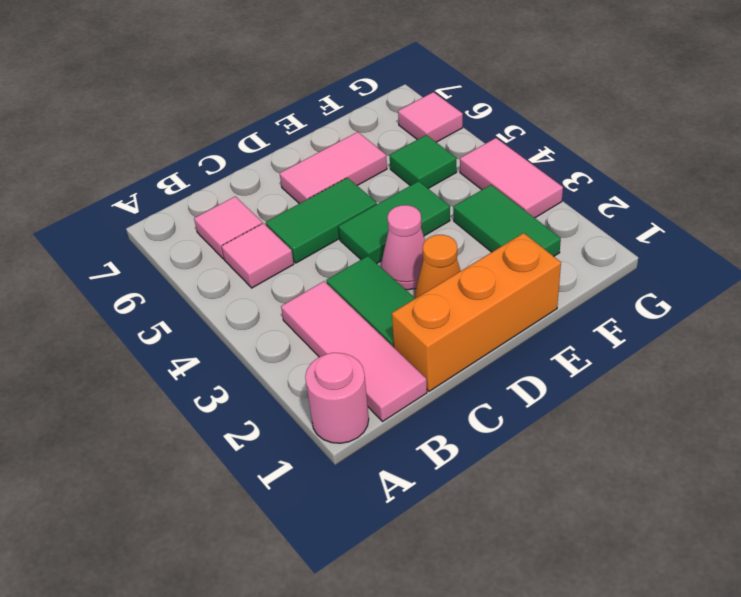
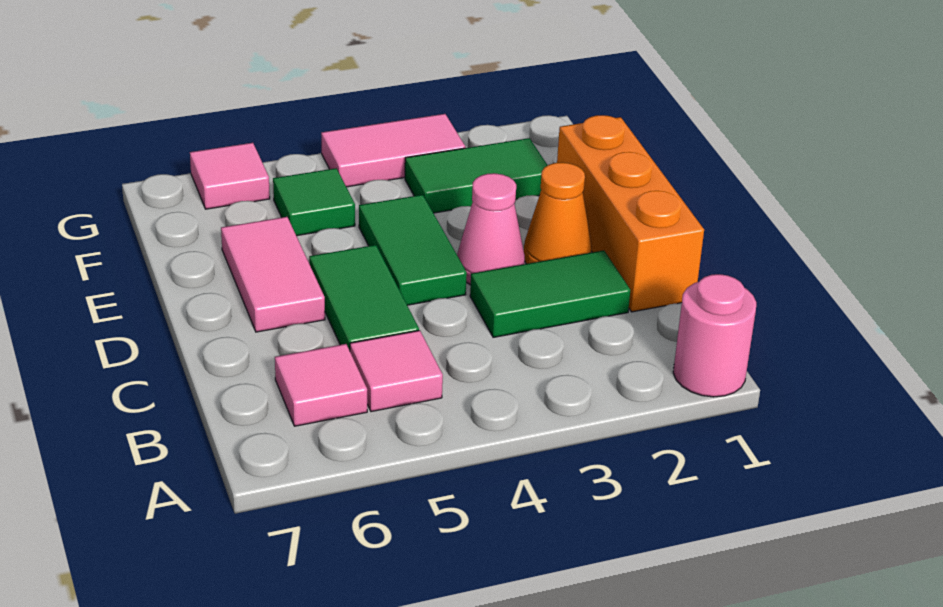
pink 1x3 tile [281,281,427,421] -> none

